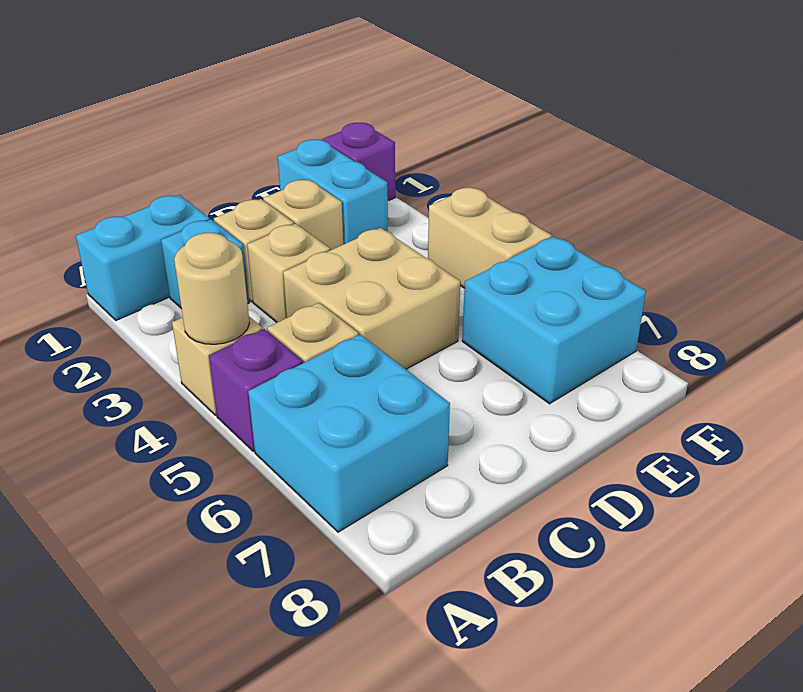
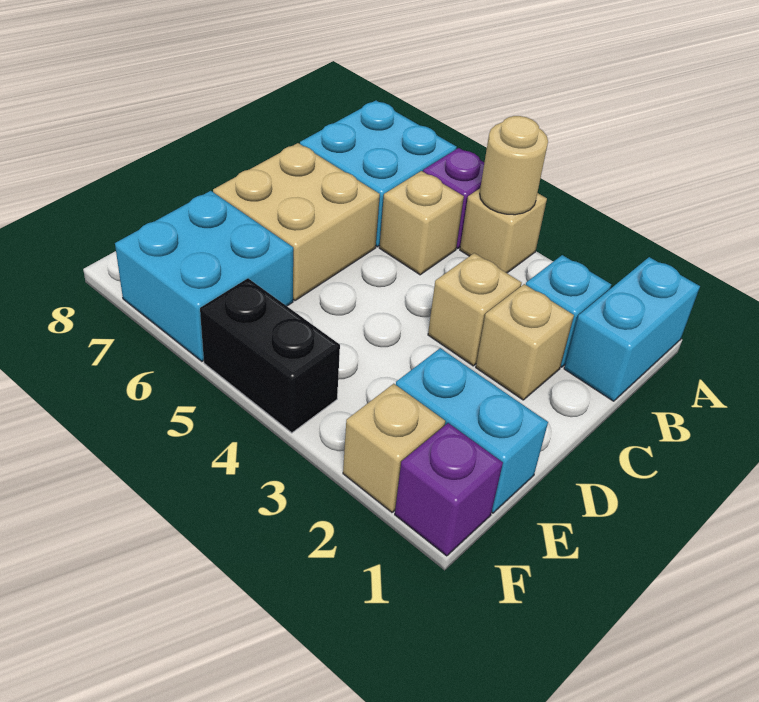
tan 2x2 brick [283,228,460,369] -> tan 2x2 brick moved to [213,143,380,301]
tan 1x1 brick [263,179,343,250] -> tan 1x1 brick moved to [343,384,445,512]
tan 1x2 brick [428,187,552,288] -> black 1x2 brick [200,278,340,433]

